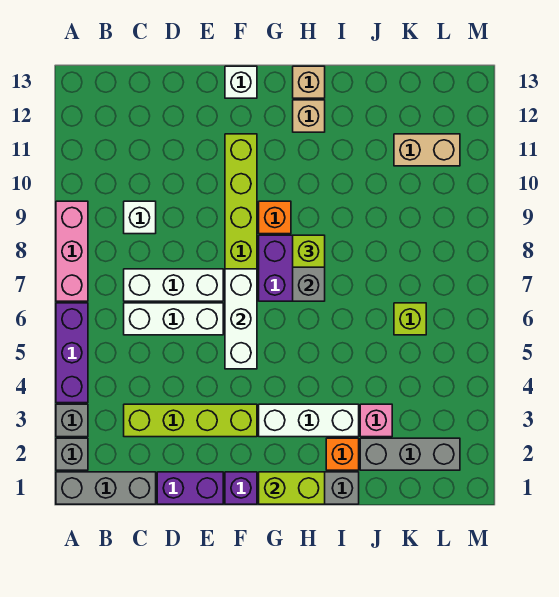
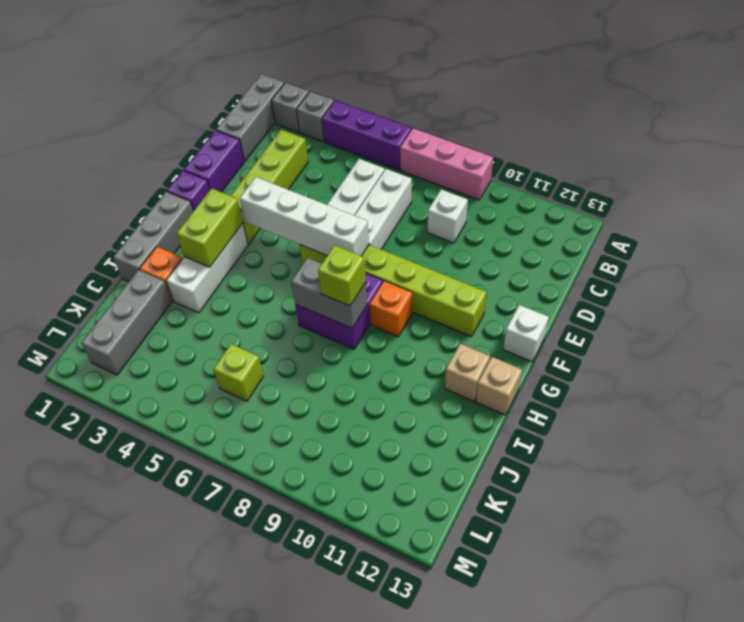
white 1x3 brick [225,269,257,369] -> white 1x4 brick [240,177,369,256]
lime 1x2 brick [259,472,325,504] -> lime 1x2 brick moved to [177,188,243,267]
pink 1x1 brick [360,404,392,437] -> none
tan 1x2 brick [394,134,460,166] -> none

